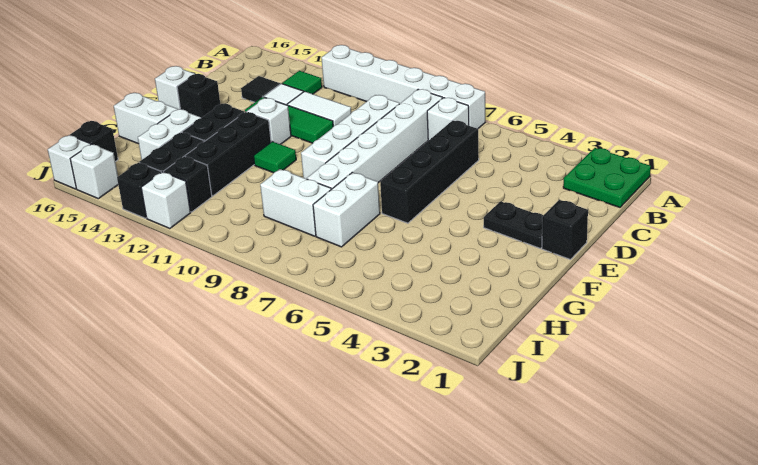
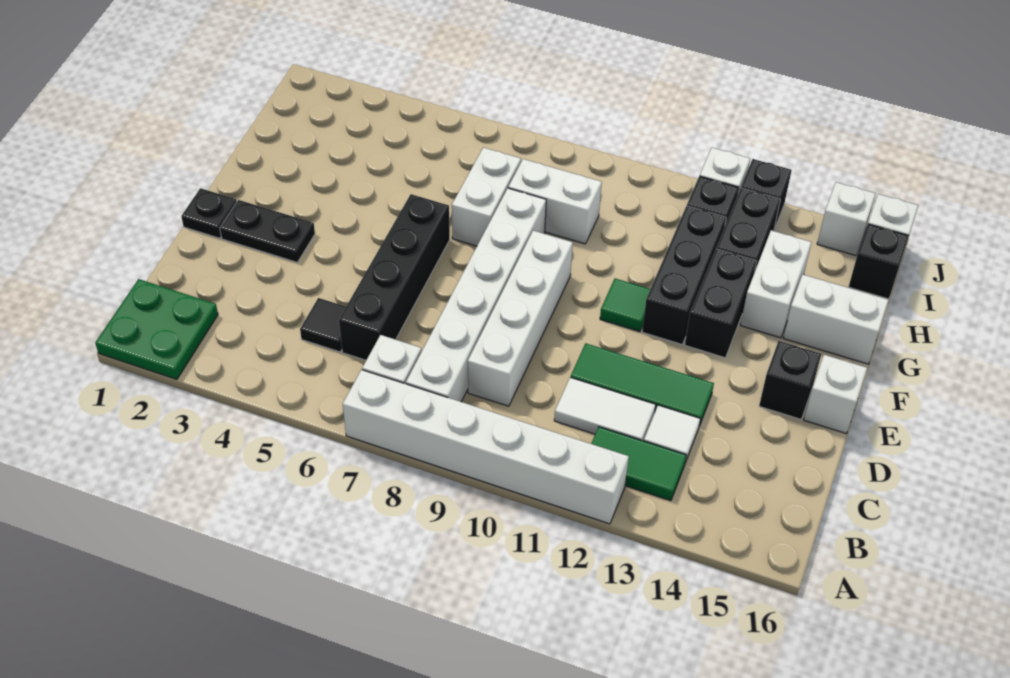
green 1x1 tile [282,71,322,94] -> green 1x2 tile [591,427,686,501]
black 1x1 tile [241,76,280,102] -> black 1x1 tile moved to [300,298,346,352]
black 1x1 brick [542,200,588,259] -> black 1x1 plate [181,188,237,238]
white 1x1 brick [247,98,291,144] -> none

